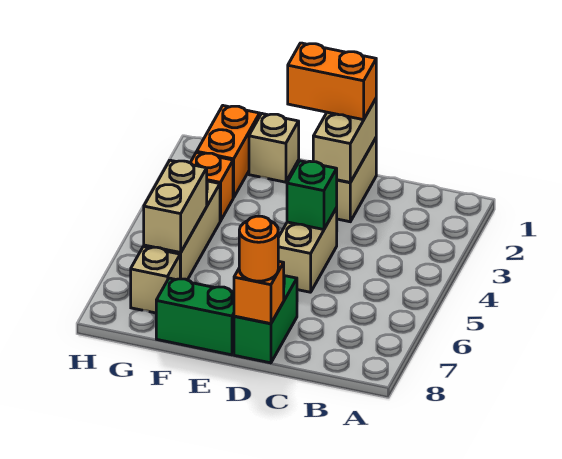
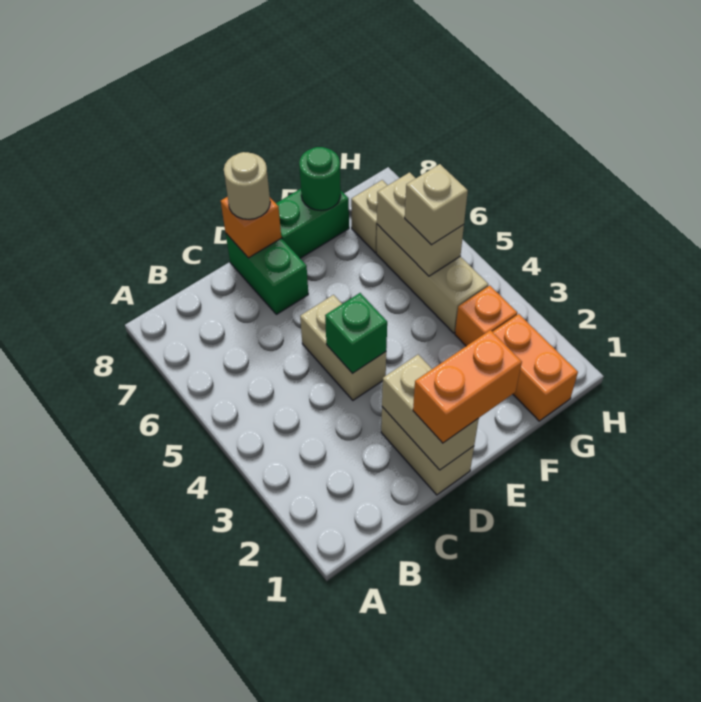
orange 1x1 round brick [239,216,278,281] -> tan 1x1 round brick [224,152,270,219]
tan 1x1 brick [249,114,299,182] -> tan 1x1 brick moved to [405,164,468,245]
none -> green 1x1 round brick [299,147,341,211]

